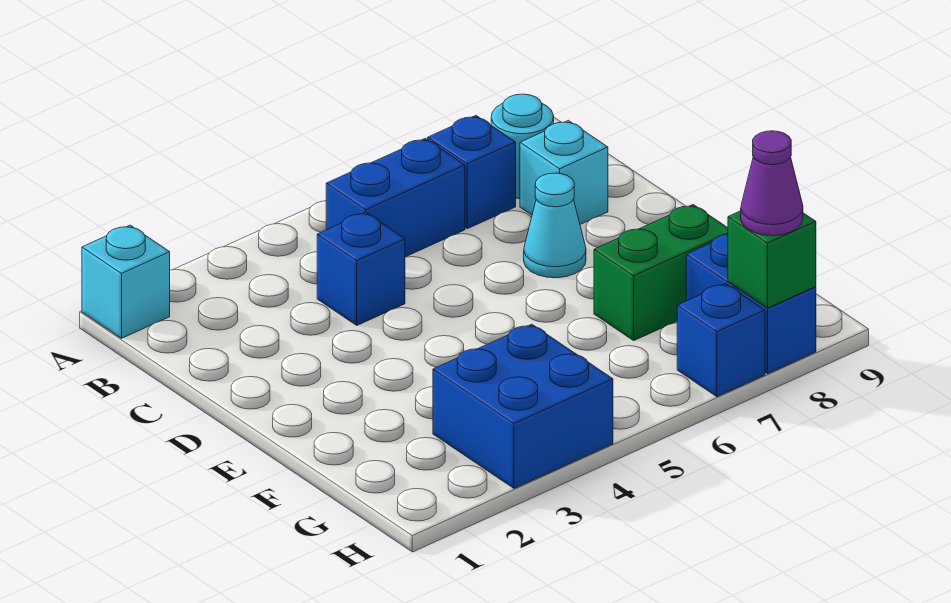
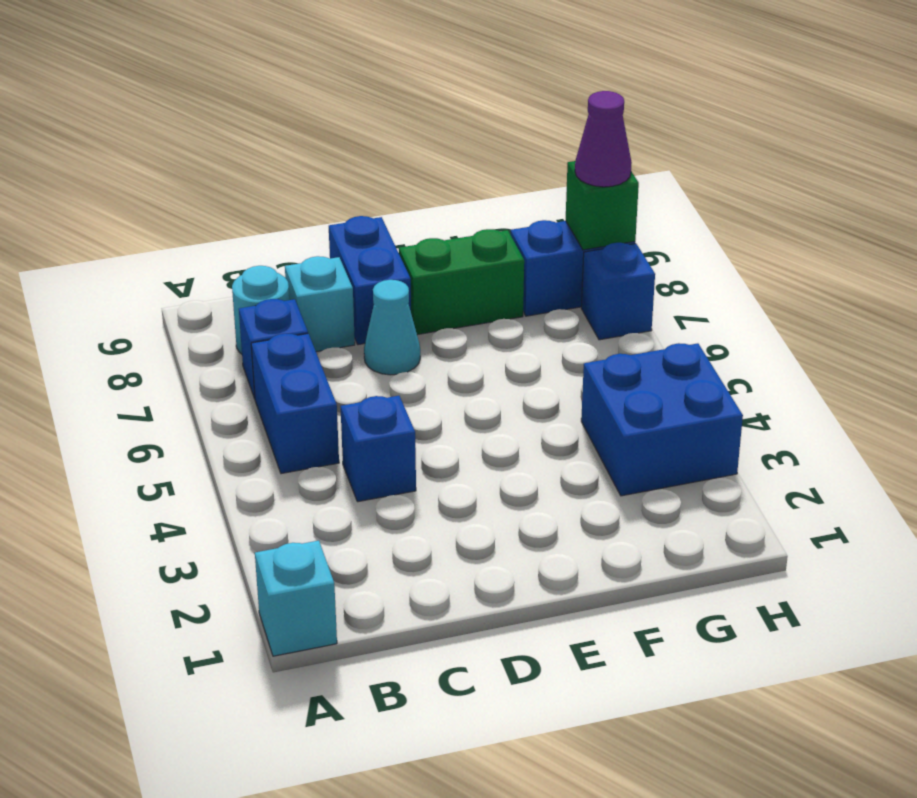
none -> blue 1x2 brick [329,216,411,345]
green 1x2 brick [594,205,728,340] -> green 1x2 brick turned to [399,229,524,335]

